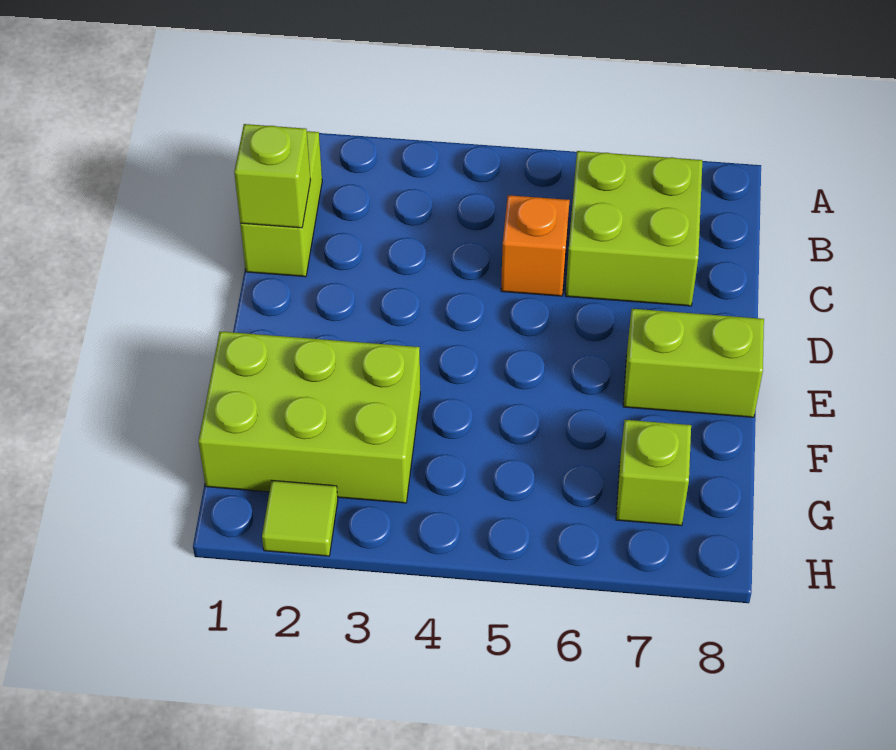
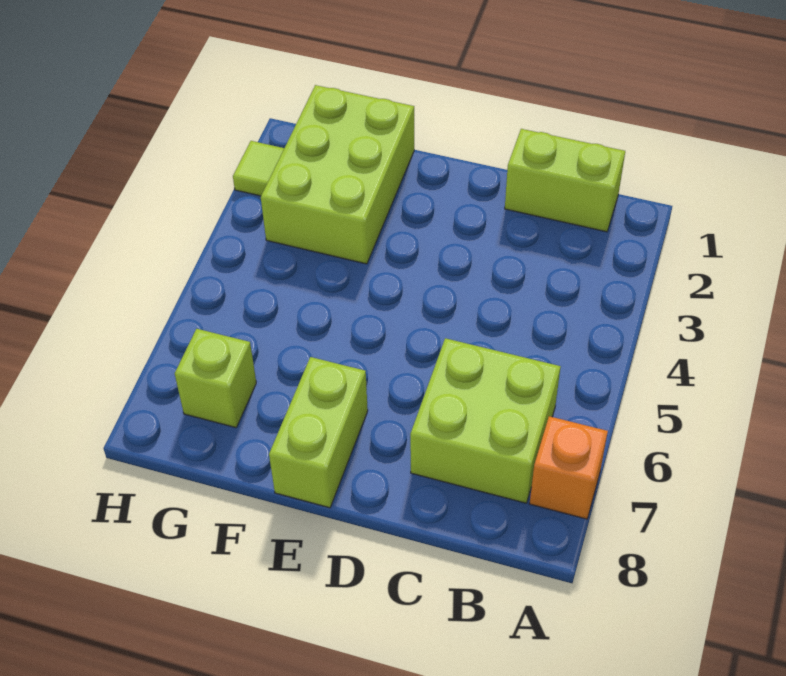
lime 1x1 brick [234,124,311,228] -> none
orange 1x1 brick [501,195,570,296] -> orange 1x1 brick moved to [530,416,608,519]

